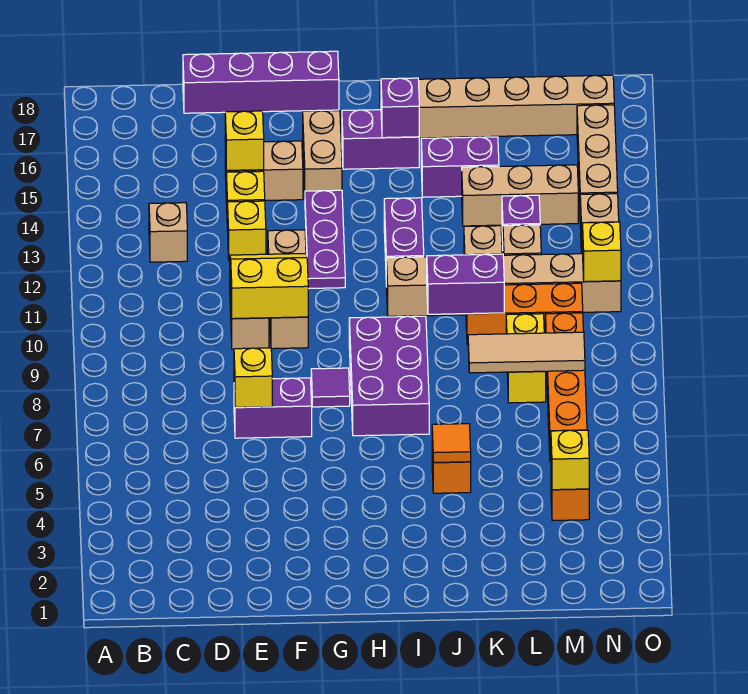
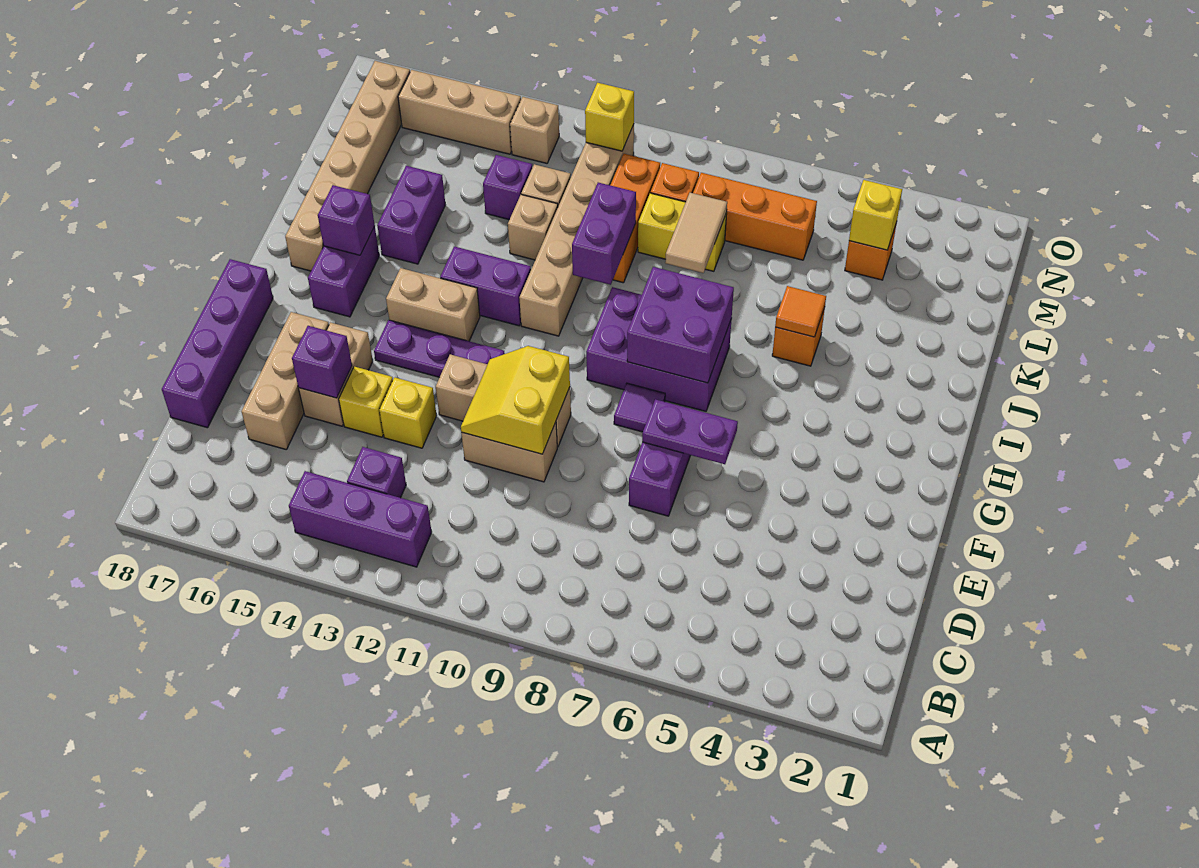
none -> purple 1x3 brick [289,471,432,567]
tan 1x1 brick [149,203,187,262] -> purple 1x1 brick [347,447,406,498]
yellow 1x1 brick [234,348,272,407] -> none
yellow 1x1 brick [225,111,264,170] -> purple 1x1 brick [292,326,352,398]
none -> purple 1x2 plate [642,399,738,464]
tan 1x2 brick [303,111,342,191] -> tan 1x2 brick moved to [386,268,480,341]
none -> purple 2x2 brick [627,267,734,383]
tan 1x3 tile [468,332,585,373] -> tan 1x2 tile [665,193,727,273]
tan 1x3 brick [462,165,578,226] -> tan 1x3 brick moved to [242,312,329,449]

